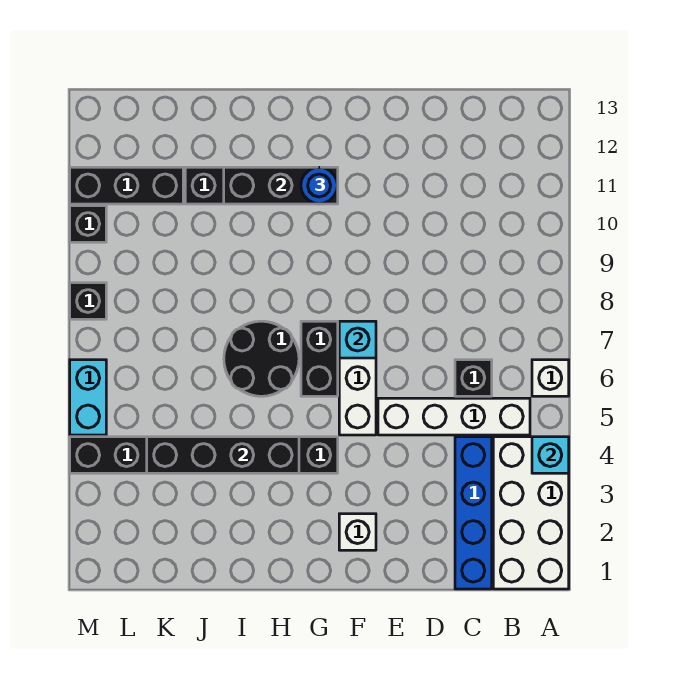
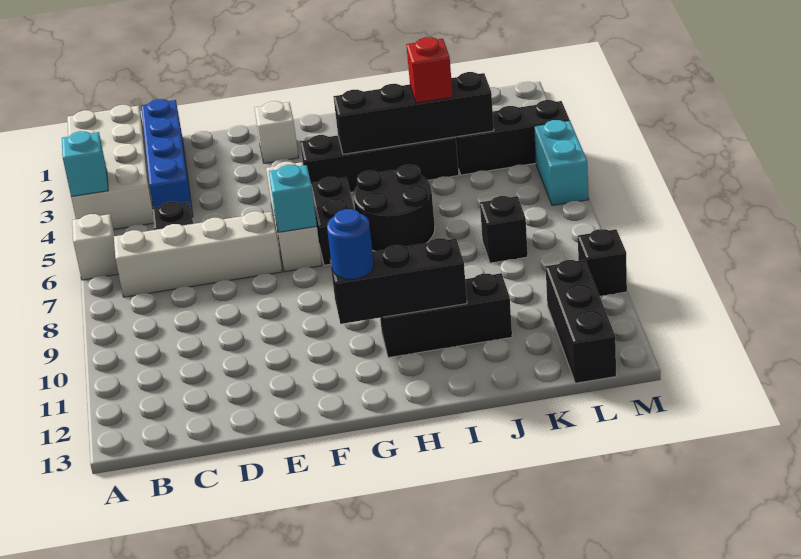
white 1x4 brick [378,398,530,435] -> white 1x4 brick moved to [114,211,282,297]
none -> red 1x1 brick [406,37,453,103]
black 1x3 brick [70,167,183,204] -> black 1x3 brick turned to [545,260,616,383]
black 1x1 brick [70,283,106,319] -> black 1x1 brick moved to [480,196,528,263]

